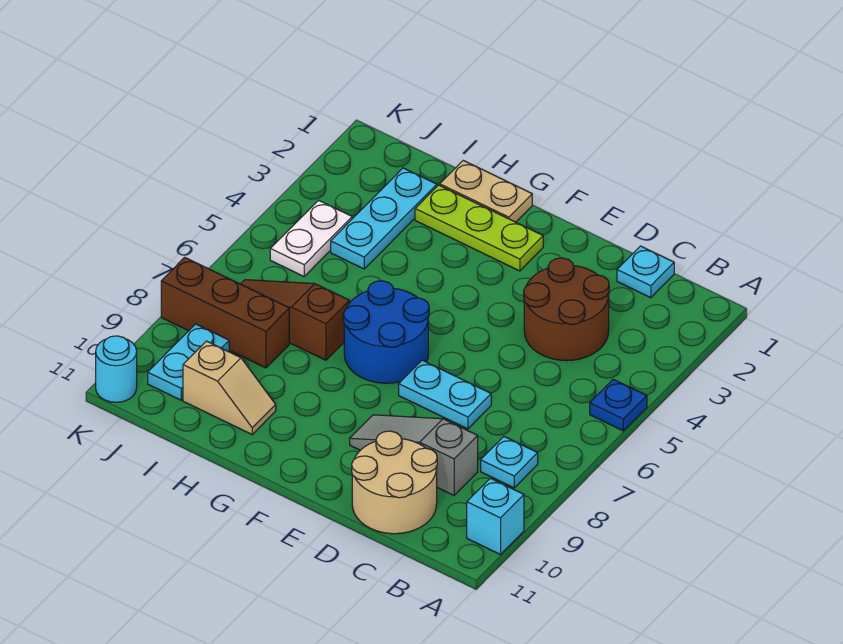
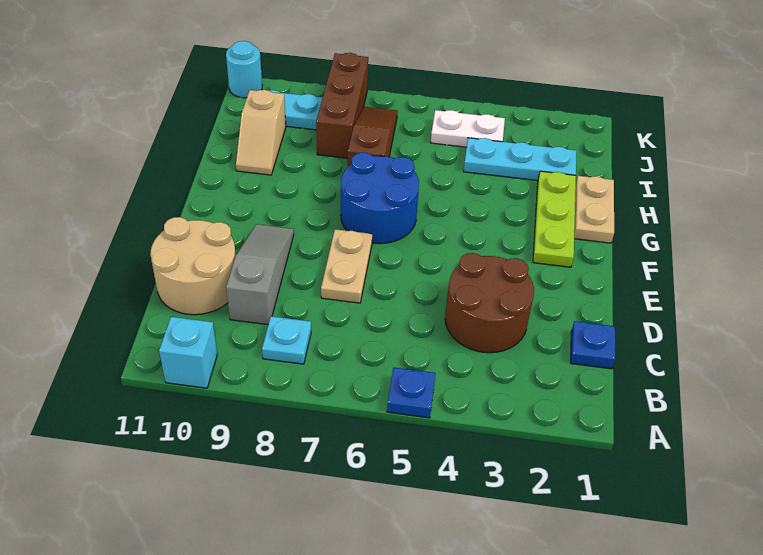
cyan 1x1 plate [617,246,674,298] -> blue 1x1 plate [571,321,615,369]
cyan 1x2 plate [399,360,491,429] -> tan 1x2 plate [321,229,372,303]

